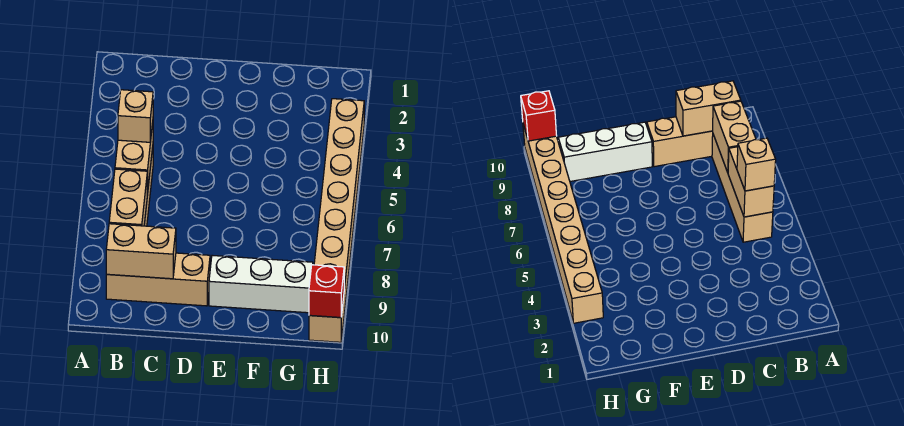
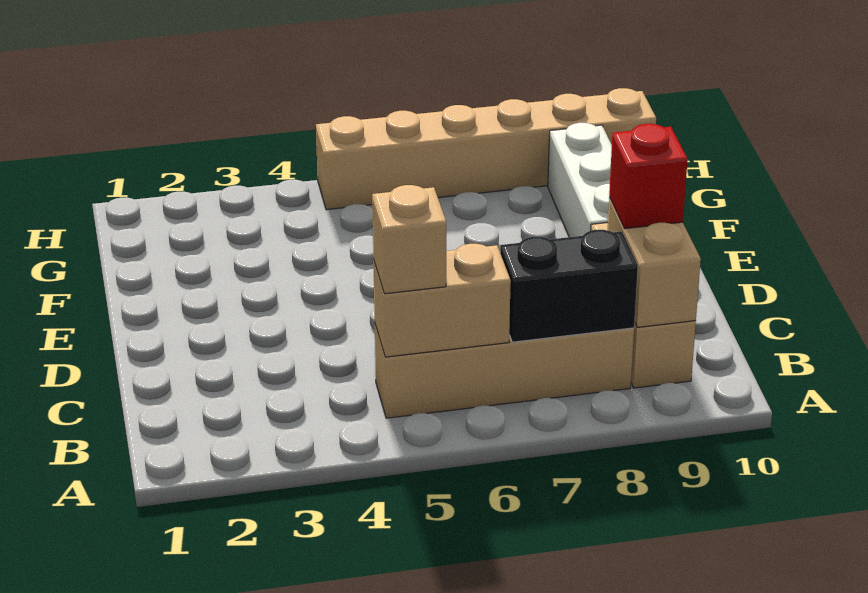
tan 1x2 brick [109,169,147,226] -> black 1x2 brick [500,230,638,342]
tan 1x8 brick [309,99,364,342] -> tan 1x6 brick [316,88,656,210]
red 1x1 brick [309,265,344,317] -> red 1x1 brick moved to [609,124,688,229]

